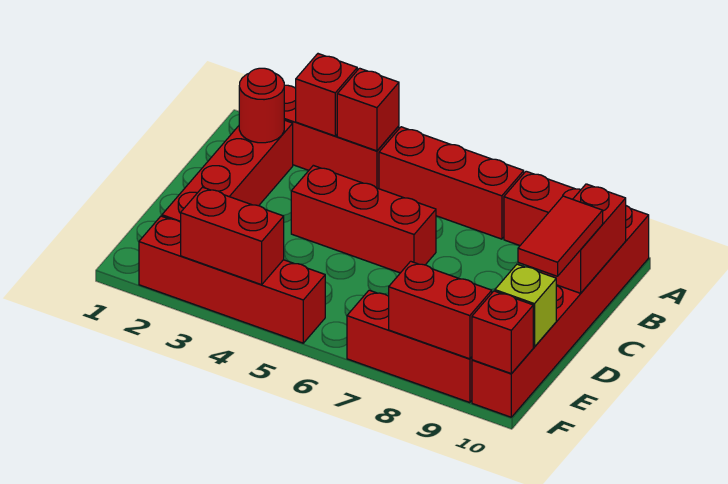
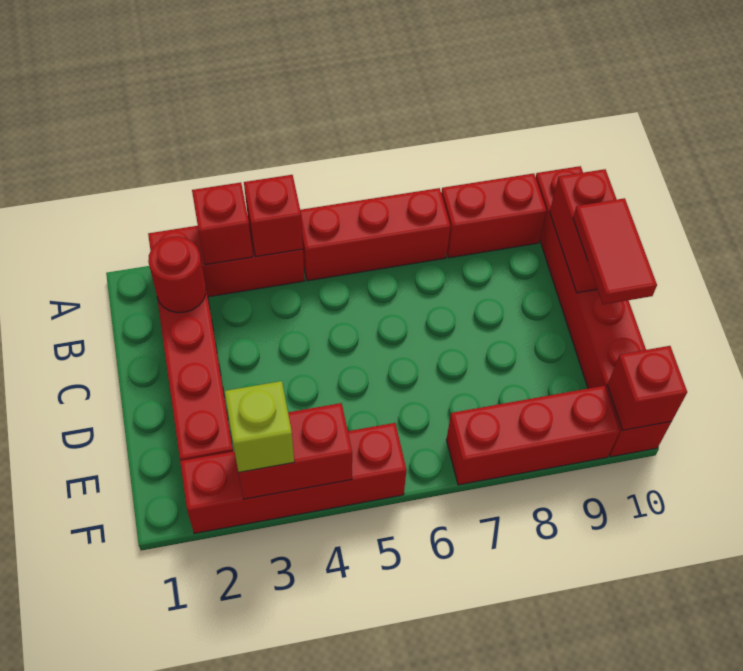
red 1x3 brick [291,165,436,273] -> none
lime 1x1 brick [495,264,556,347] -> lime 1x1 brick moved to [225,381,294,472]
red 1x2 brick [389,261,492,359] -> none

